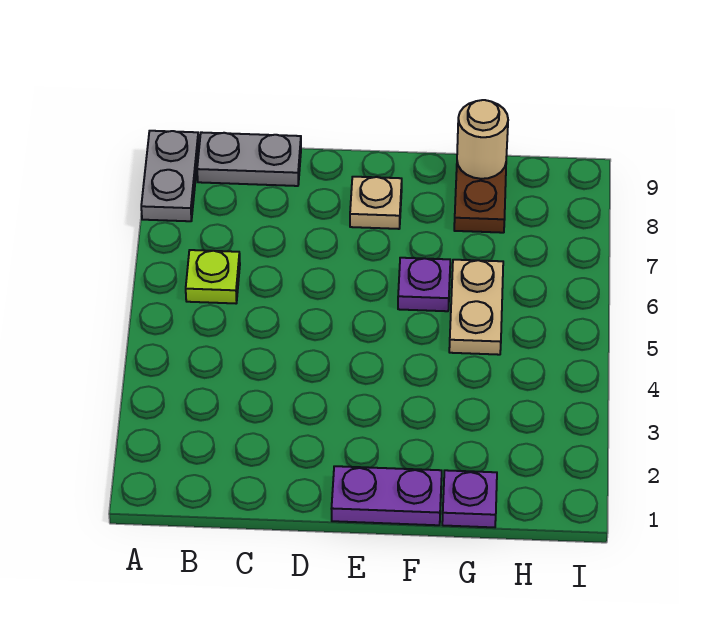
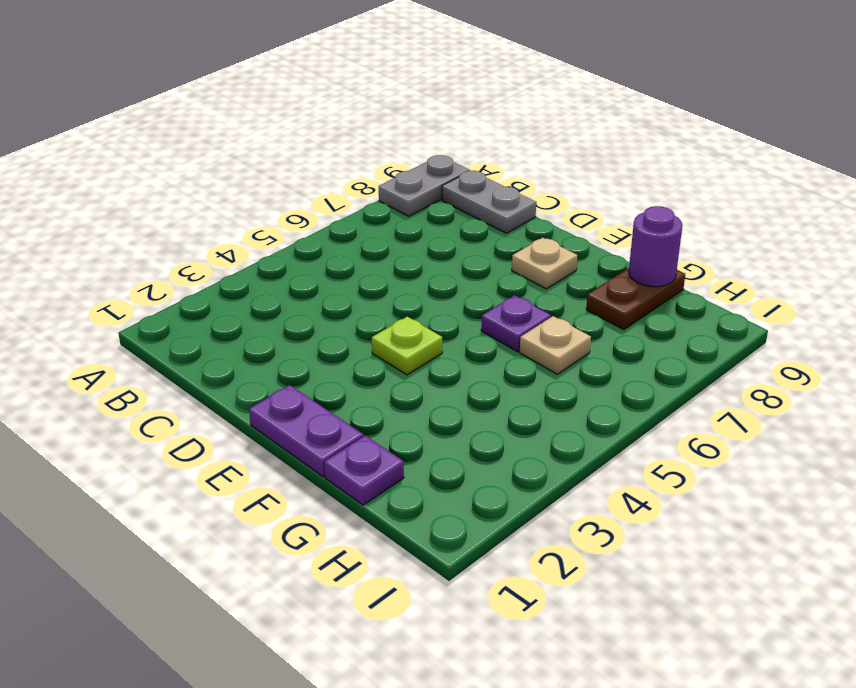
lime 1x1 plate [186,250,240,303] -> lime 1x1 plate moved to [372,317,442,375]
tan 1x2 plate [449,260,503,355] -> tan 1x1 plate [520,316,591,374]
tan 1x1 round brick [457,100,508,179] -> purple 1x1 round brick [629,206,682,287]

